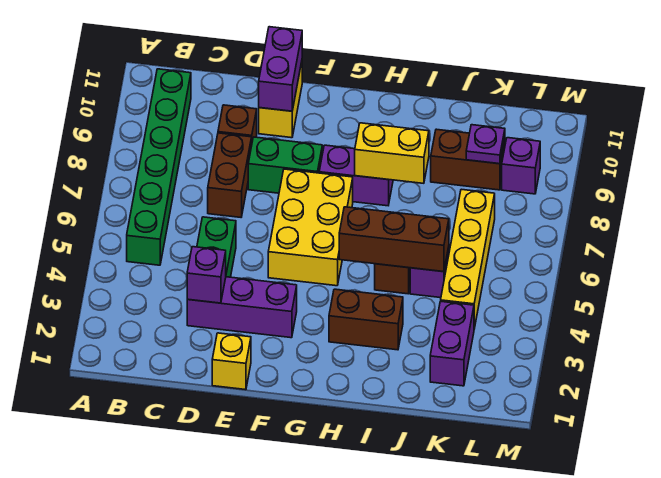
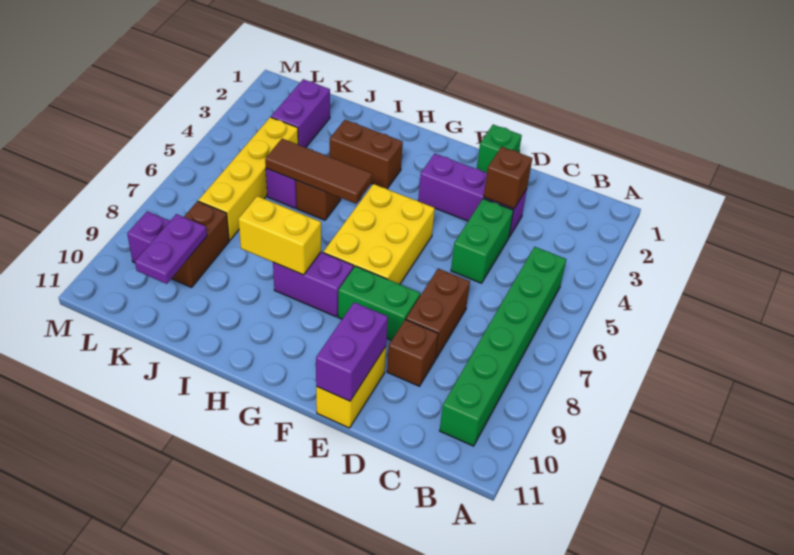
purple 1x1 brick [187,247,226,303] -> brown 1x1 brick [484,147,532,209]
yellow 1x1 brick [212,333,251,390] -> green 1x1 brick [477,125,522,173]
brown 1x3 brick [339,207,449,272] -> brown 1x3 tile [265,139,372,204]
brown 1x2 brick [431,129,505,190] -> brown 1x2 brick turned to [171,201,229,287]
purple 1x1 plate [466,125,505,164] -> purple 1x2 plate [135,214,207,284]

